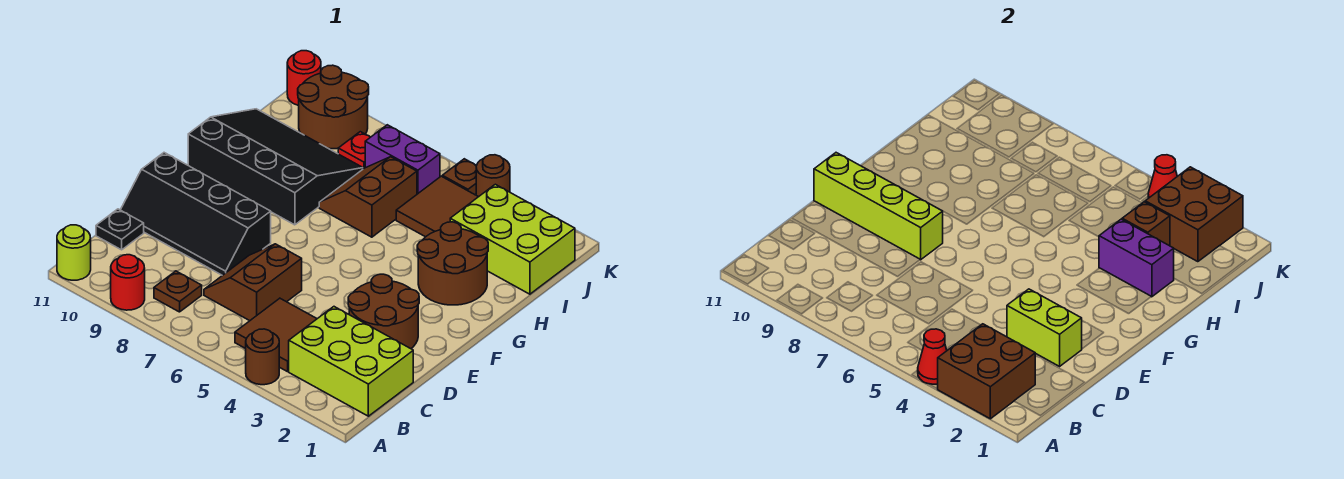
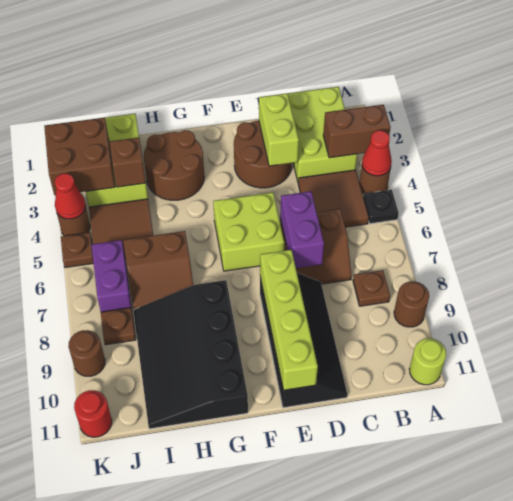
brown 2x2 brick [938,324,1035,419] -> brown 1x2 brick [323,105,391,158]
red 1x1 round brick [111,255,145,310] -> brown 1x1 round brick [394,281,429,327]
black 1x1 plate [96,209,144,250] -> black 1x1 plate moved to [363,190,399,224]
none -> lime 2x2 brick [213,192,284,271]
purple 1x2 brick [1099,219,1174,297] -> purple 1x2 brick moved to [280,191,324,268]
red 1x1 plate [338,132,370,169] -> brown 1x1 plate [101,308,136,345]
brown 2x2 round brick [298,65,369,149] -> brown 1x1 round brick [68,330,105,376]

